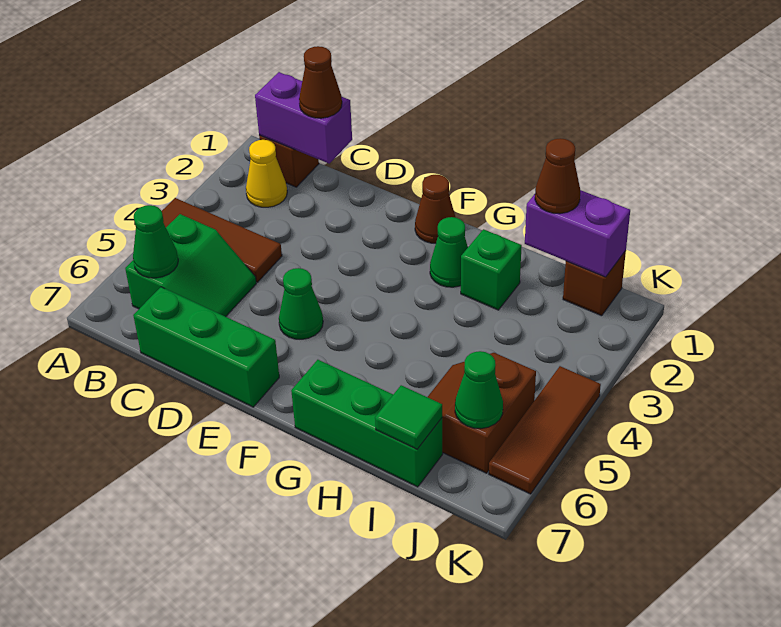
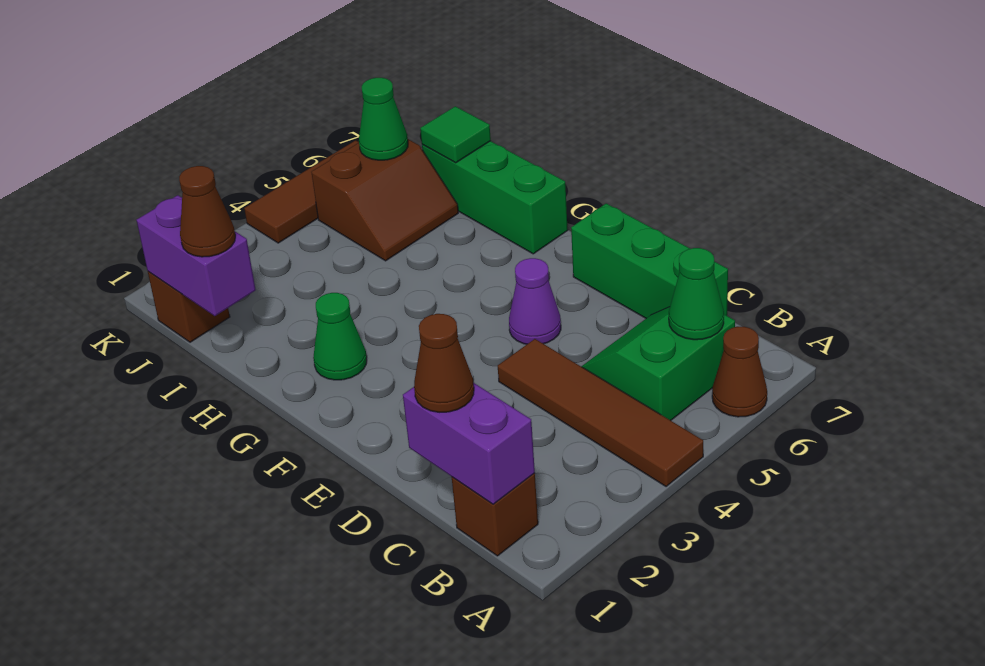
brown 1x3 tile [162,198,282,282] -> brown 1x4 tile [498,339,703,487]
yellow 1x1 cone [246,140,287,207] -> none
green 1x1 cone [279,268,323,339] -> purple 1x1 cone [509,258,561,344]
brown 1x1 cone [415,175,456,243] -> brown 1x1 cone moved to [712,327,767,417]
green 1x1 brick [461,229,522,310] -> none

